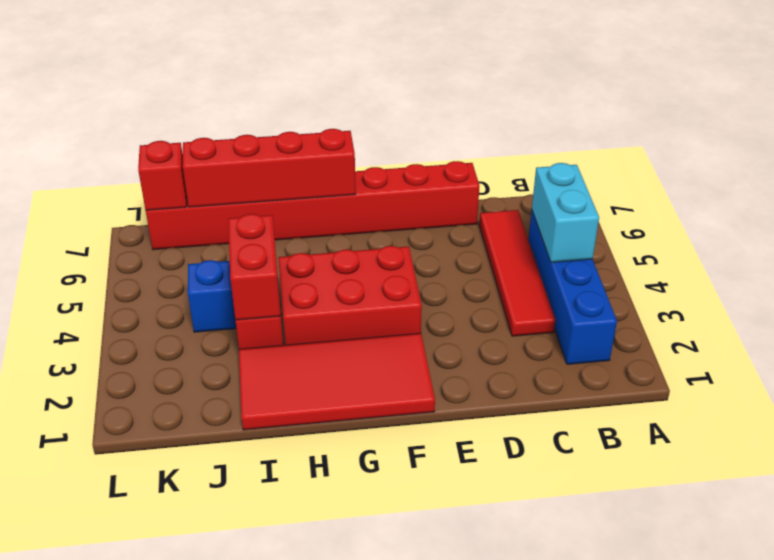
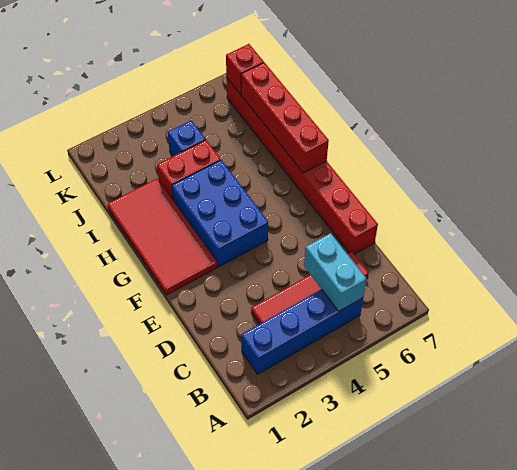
cyan 1x2 brick [532,163,599,262] -> cyan 1x2 brick turned to [304,233,367,311]
red 2x3 brick [278,246,422,345] -> blue 2x3 brick [172,160,268,267]
red 1x2 brick [228,214,281,320] -> none

